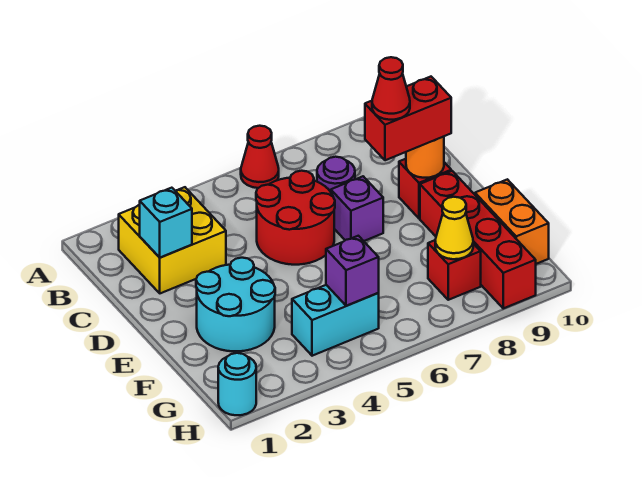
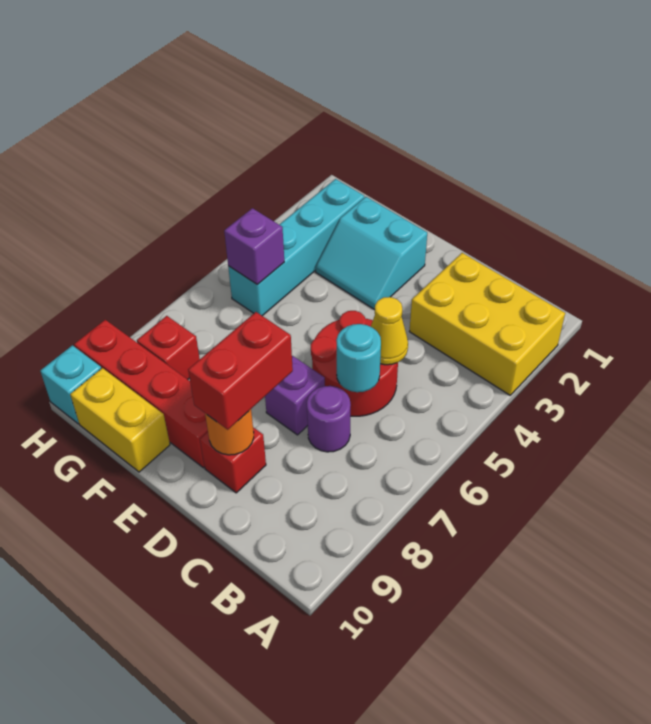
red 1x1 cone [241,126,279,188] -> none
yellow 2x2 brick [119,187,226,293] -> yellow 2x3 brick [410,253,565,395]
cyan 1x1 brick [140,188,192,258] -> cyan 1x1 brick moved to [40,345,101,424]
red 1x1 cone [372,57,410,120] -> none
cyan 2x2 round brick [196,258,275,351] -> cyan 2x2 slope [315,197,427,310]
orange 1x2 brick [475,179,549,264] -> yellow 1x2 brick [70,368,170,472]
cyan 1x2 brick [292,285,379,356] -> cyan 1x4 brick [228,179,364,316]
yellow 1x1 cone [435,197,473,259] -> yellow 1x1 cone moved to [371,297,408,365]
cyan 1x1 round brick [218,353,256,415] -> cyan 1x1 round brick moved to [336,324,381,392]

